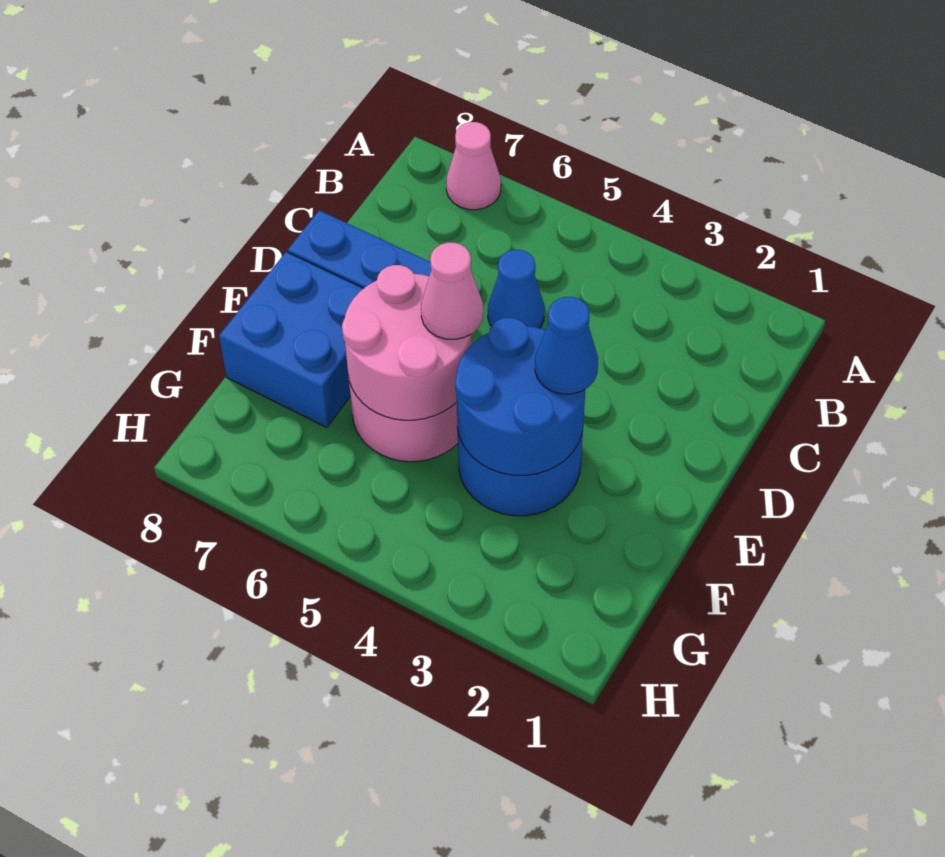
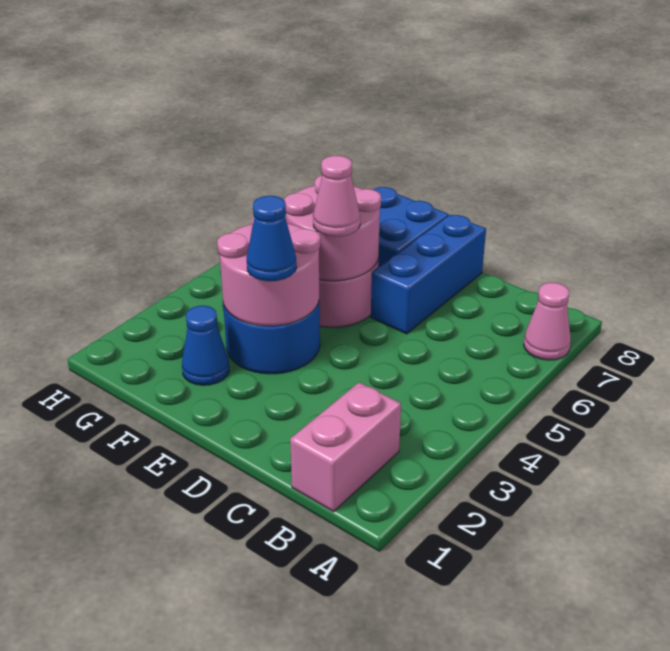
none -> pink 1x2 brick [290,382,401,512]
blue 1x1 cone [488,250,545,328] -> blue 1x1 cone moved to [182,306,229,385]
blue 2x2 round brick [455,318,585,475] -> pink 2x2 round brick [217,217,320,326]

